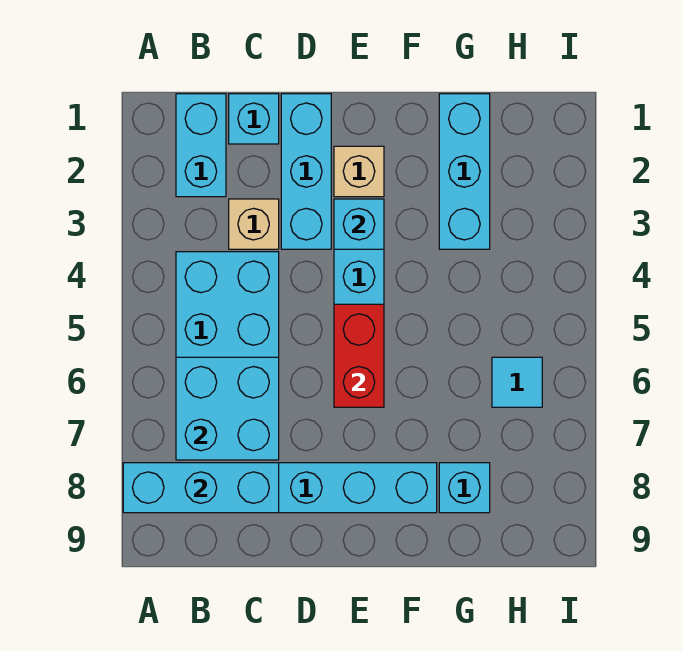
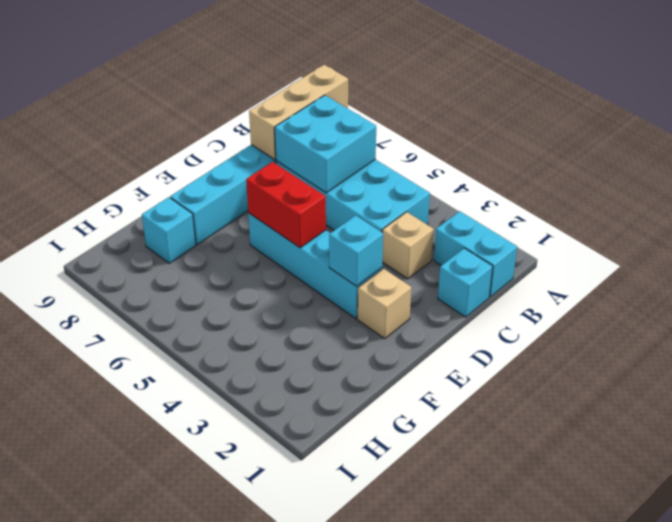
cyan 1x3 brick [123,463,279,513] -> tan 1x3 brick [249,65,348,159]
cyan 1x3 brick [281,94,331,249] -> none
cyan 1x3 brick [439,94,490,249] -> none
cyan 1x1 tile [492,357,542,407] -> none

